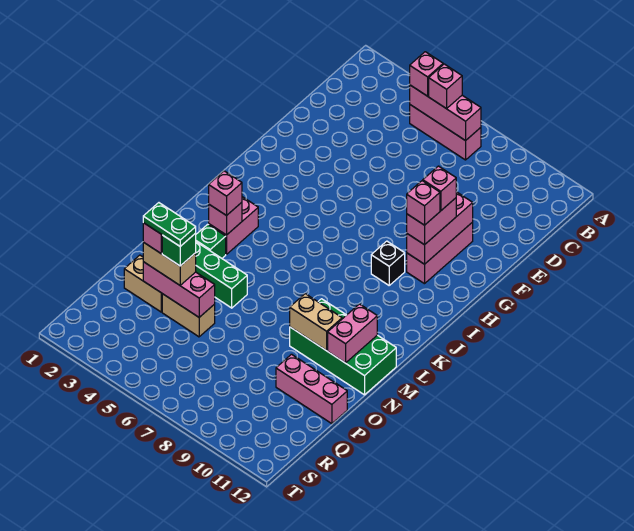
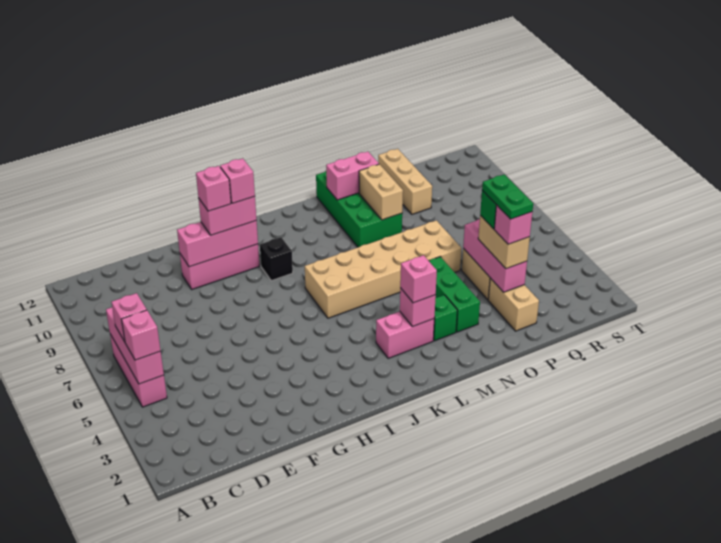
none -> tan 2x6 brick [305,220,462,318]
pink 1x3 brick [276,354,347,424] -> tan 1x3 brick [378,149,432,214]

